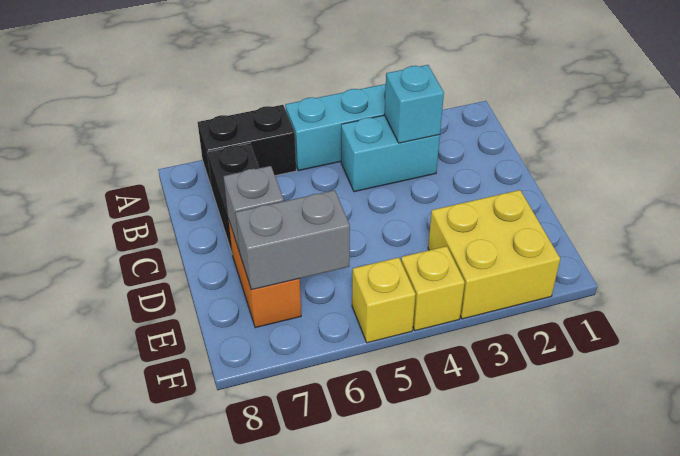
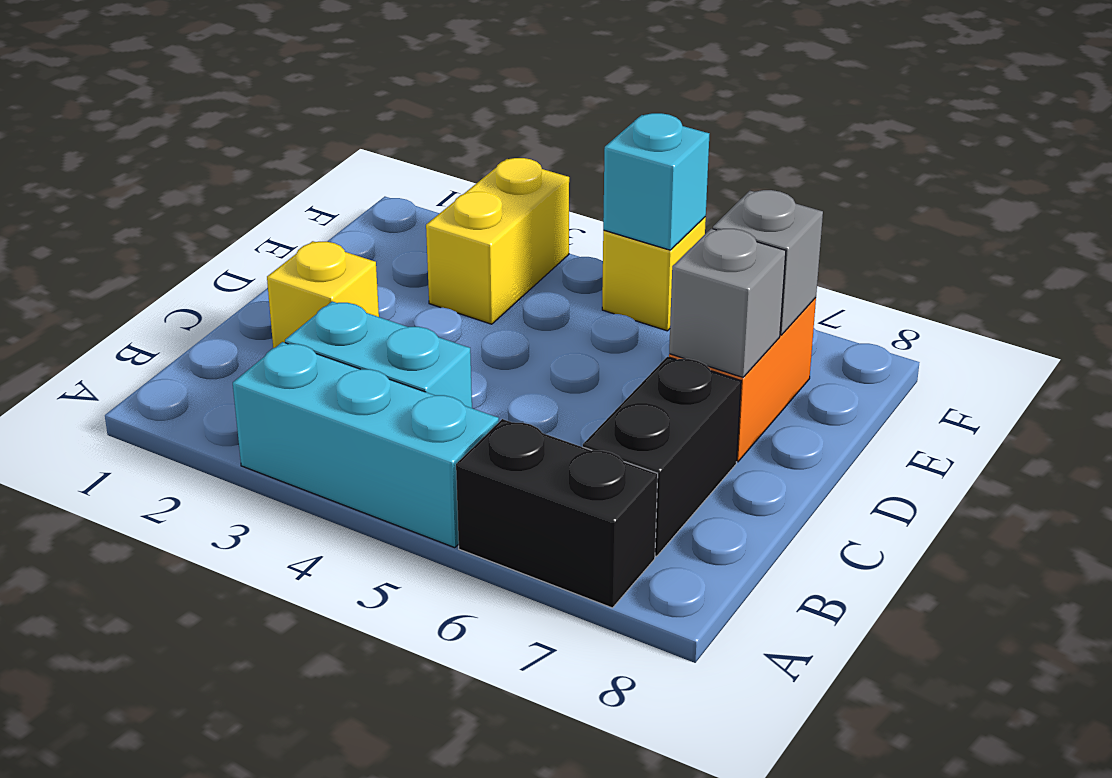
cyan 1x1 brick [384,65,444,143] -> cyan 1x1 brick moved to [603,113,709,250]
yellow 2x2 brick [428,190,560,319] -> yellow 1x2 brick [426,158,569,324]
grey 1x2 brick [235,190,350,290] -> grey 1x1 brick [713,190,823,335]
yellow 1x1 brick [401,246,465,331] -> yellow 1x1 brick moved to [267,241,379,348]

